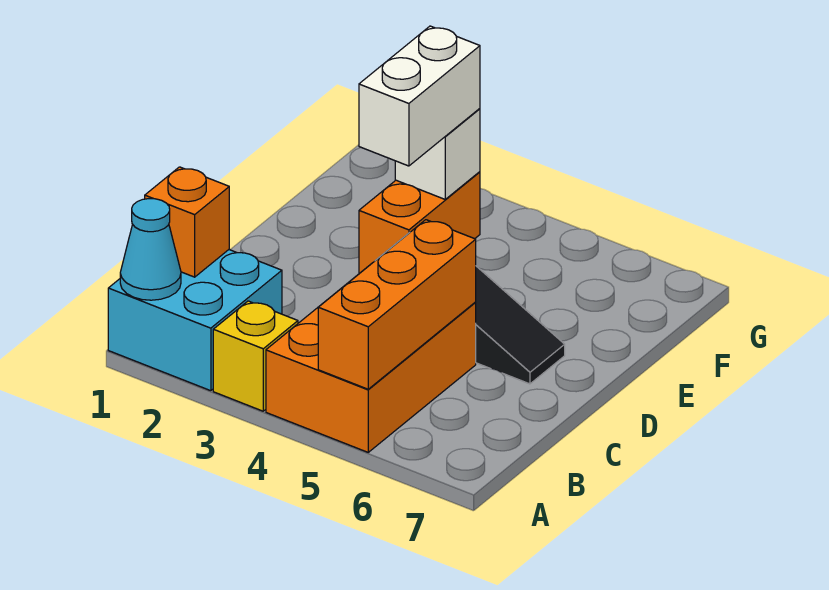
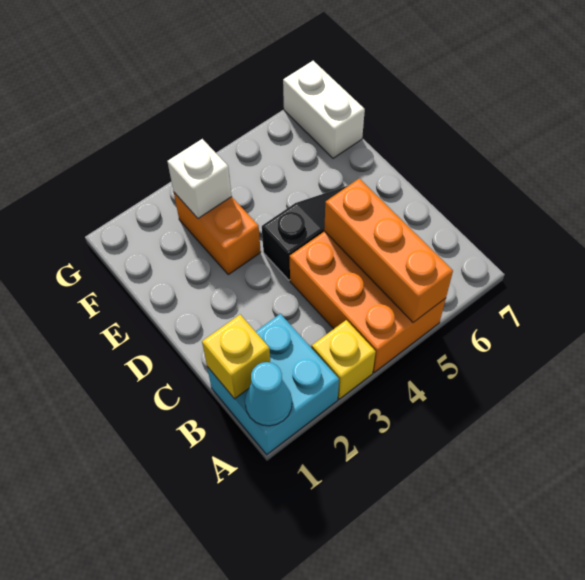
orange 1x1 brick [145,167,229,277] -> yellow 1x1 brick [202,315,270,399]
white 1x2 brick [359,26,480,166] -> white 1x2 brick moved to [283,61,365,158]

